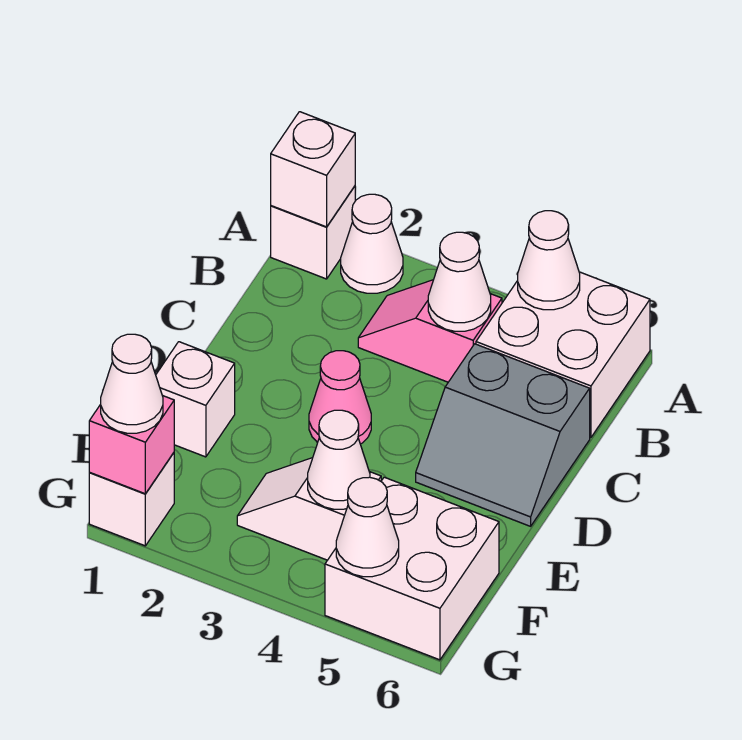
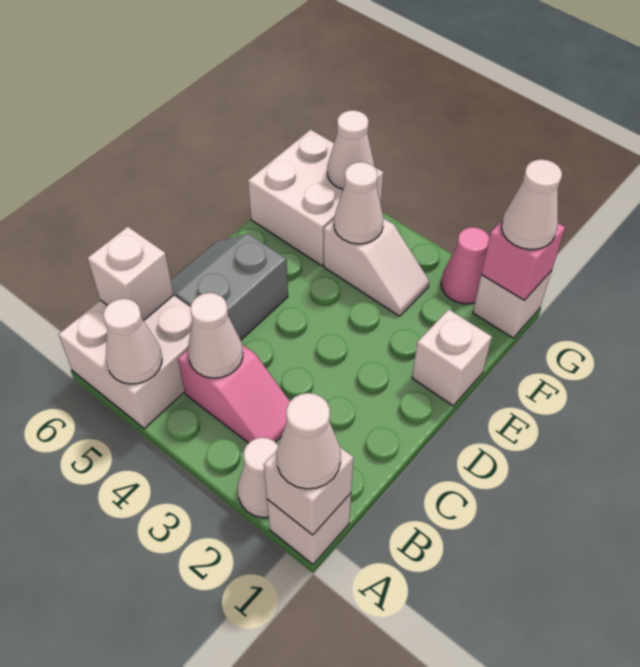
none -> white 1x1 cone [276,393,341,489]
none -> white 1x1 brick [88,227,174,321]
grey 2x2 slope [416,344,590,526] -> grey 2x2 slope turned to [171,234,288,340]
pink 1x1 cone [309,351,371,444] -> pink 1x1 cone moved to [441,227,489,304]

